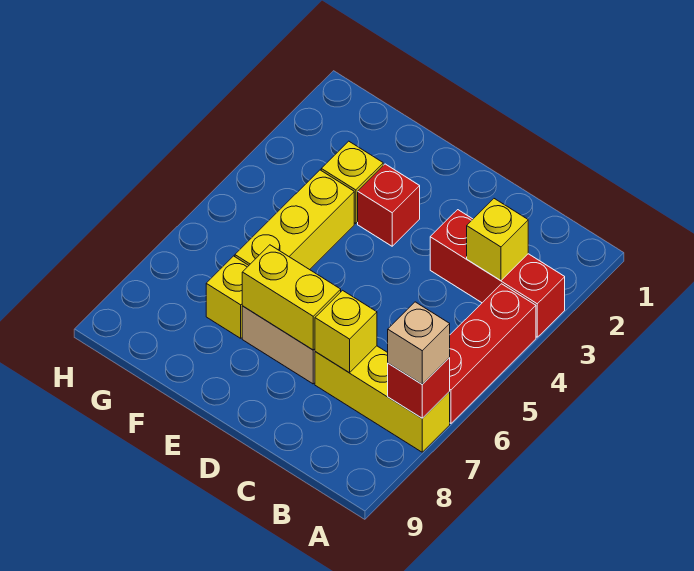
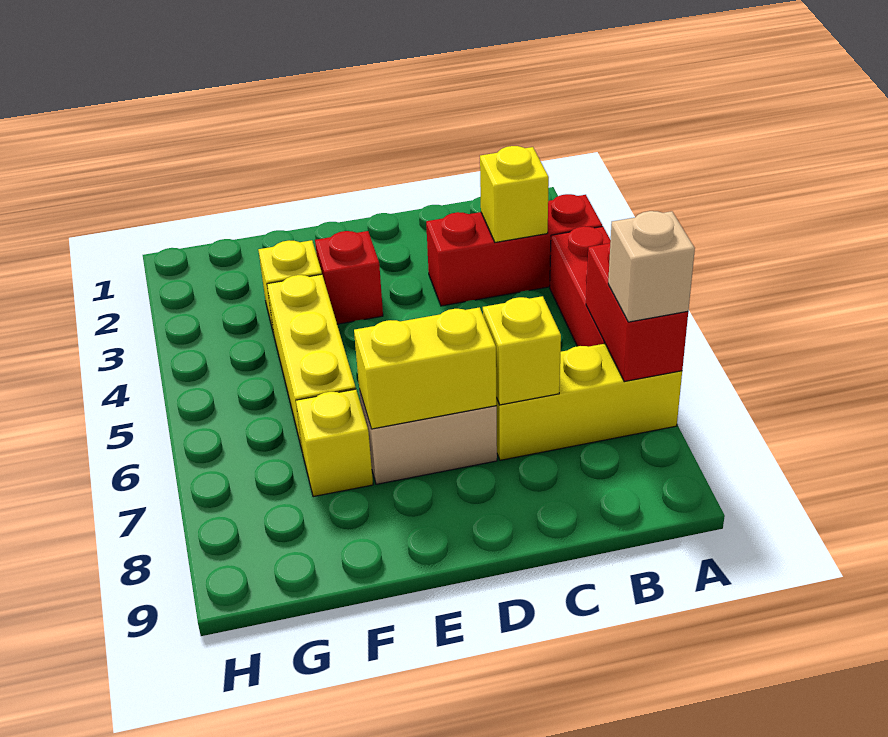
red 1x1 brick [388,358,450,418] -> red 1x2 brick [586,243,688,382]

